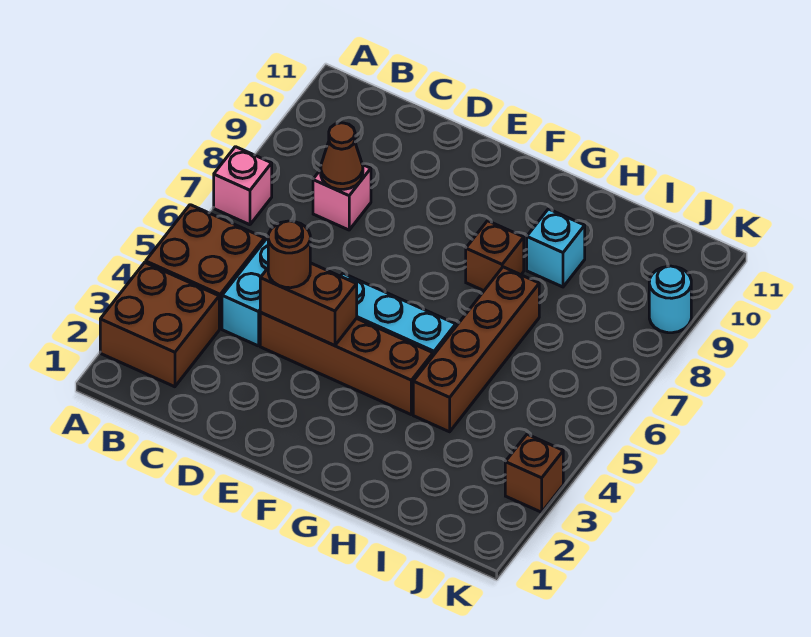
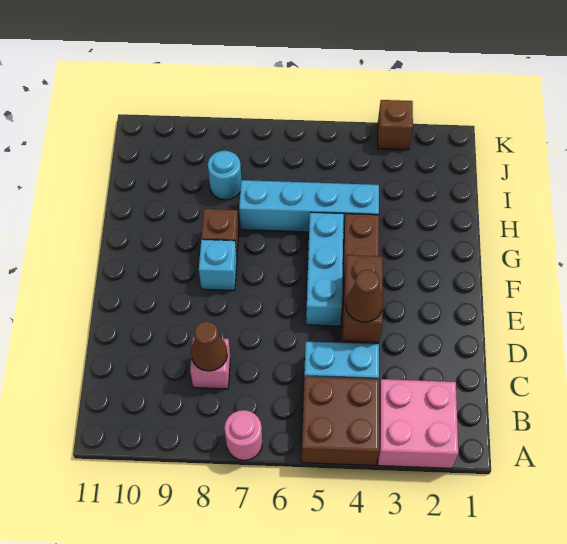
brown 2x2 brick [100,263,219,387] -> pink 2x2 brick [378,379,458,468]
pink 1x1 brick [214,147,272,225] -> pink 1x1 round brick [225,410,262,460]
brown 1x1 round brick [268,221,310,288] -> brown 1x1 cone [346,270,383,322]
brown 1x4 brick [413,267,539,432] -> cyan 1x4 brick [239,180,379,232]
cyan 1x1 brick [527,209,585,287] -> cyan 1x1 brick moved to [199,240,237,291]
cyan 1x1 round brick [649,266,691,333] -> cyan 1x1 round brick moved to [208,151,241,200]

